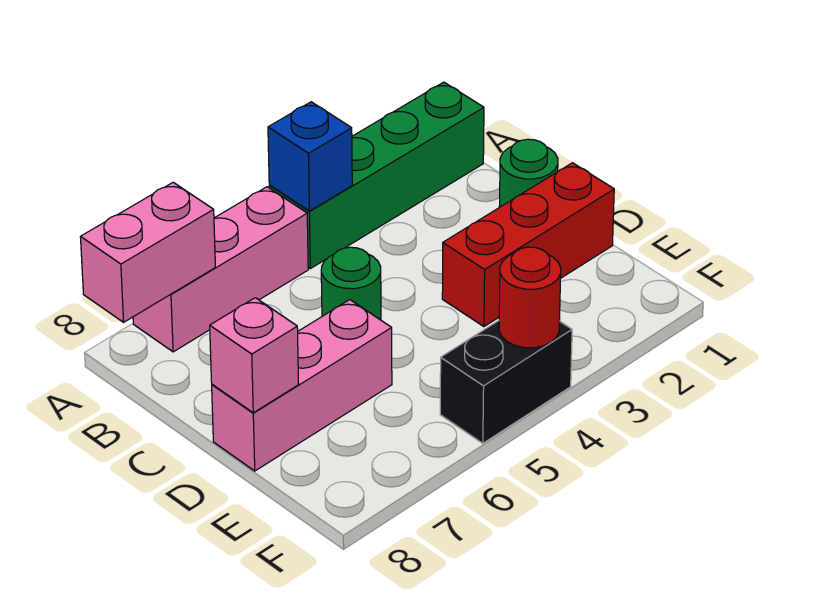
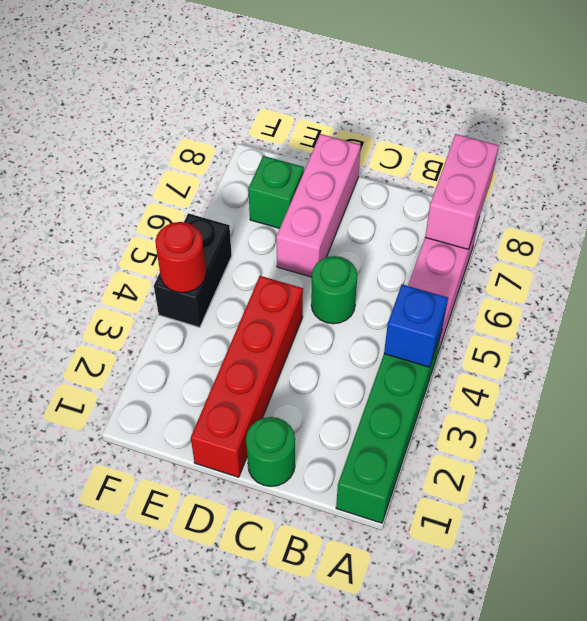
red 1x3 brick [442,163,614,327] -> red 1x4 brick [191,276,303,477]
pink 1x1 brick [210,298,299,413] -> none
none -> green 1x1 brick [248,156,304,228]

